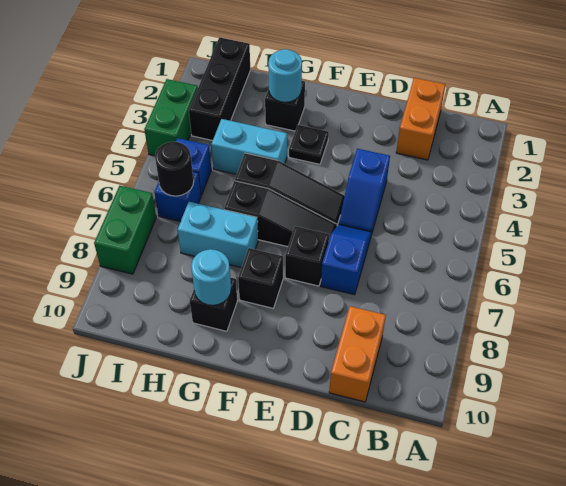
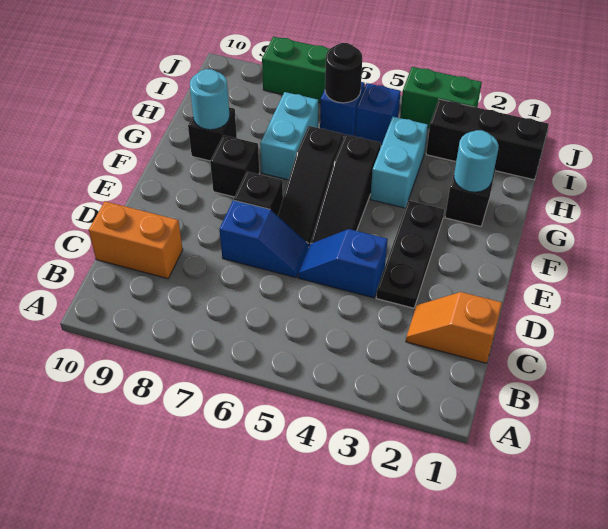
orange 1x2 brick [396,78,445,160] -> orange 1x2 slope [406,292,502,363]
black 1x1 plate [289,125,329,164] -> black 1x3 plate [376,200,444,308]

